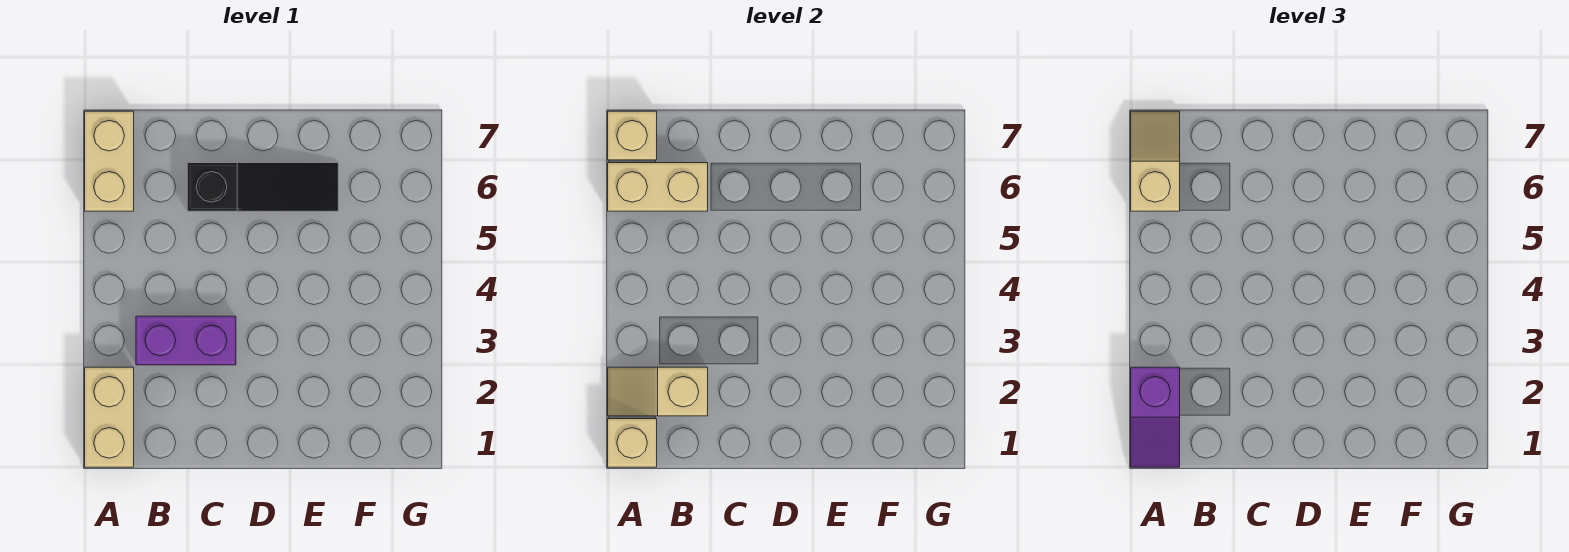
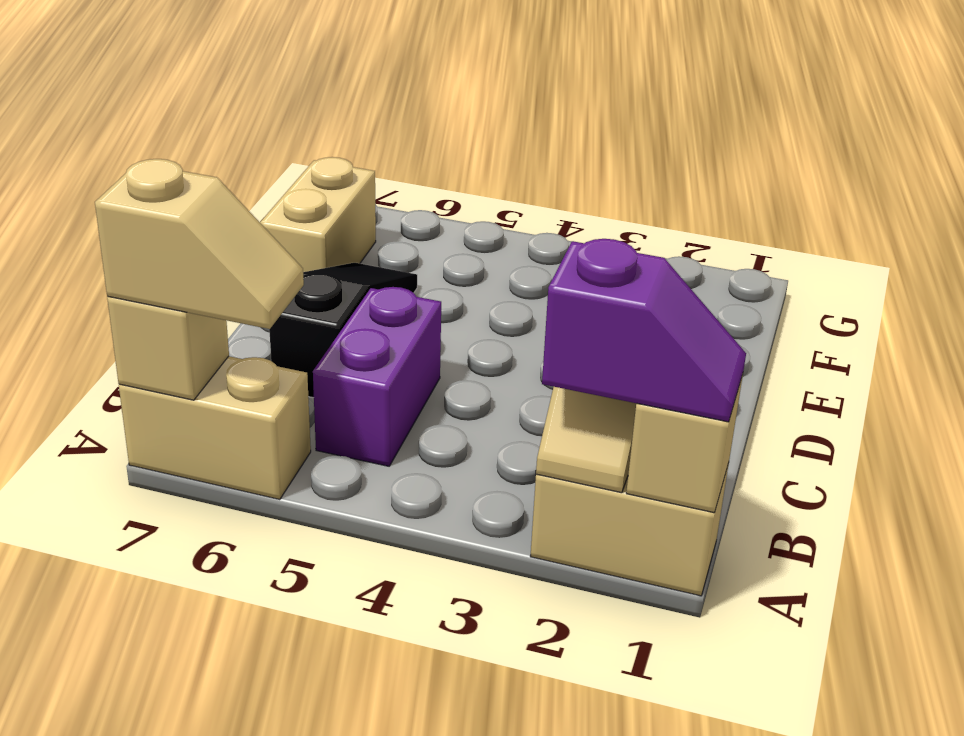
tan 1x2 brick [608,163,708,211] -> tan 1x2 brick moved to [260,157,376,272]
tan 1x2 slope [1131,111,1180,211] -> tan 1x2 slope turned to [95,159,304,329]
purple 1x2 brick [136,316,236,365] -> purple 1x2 brick moved to [313,287,441,466]

